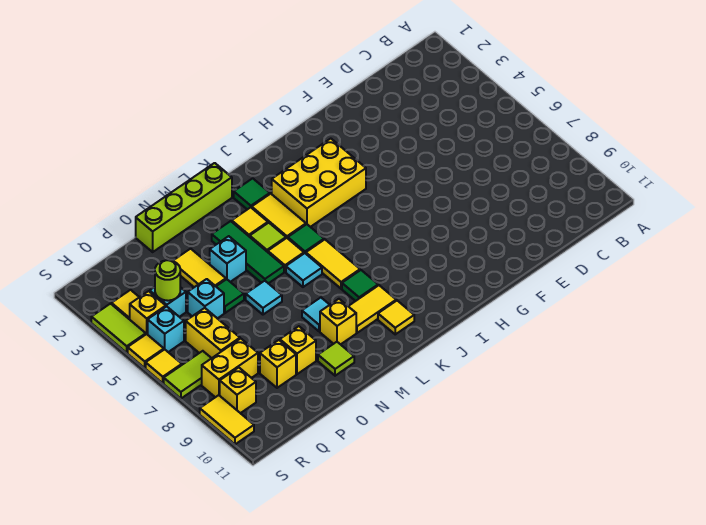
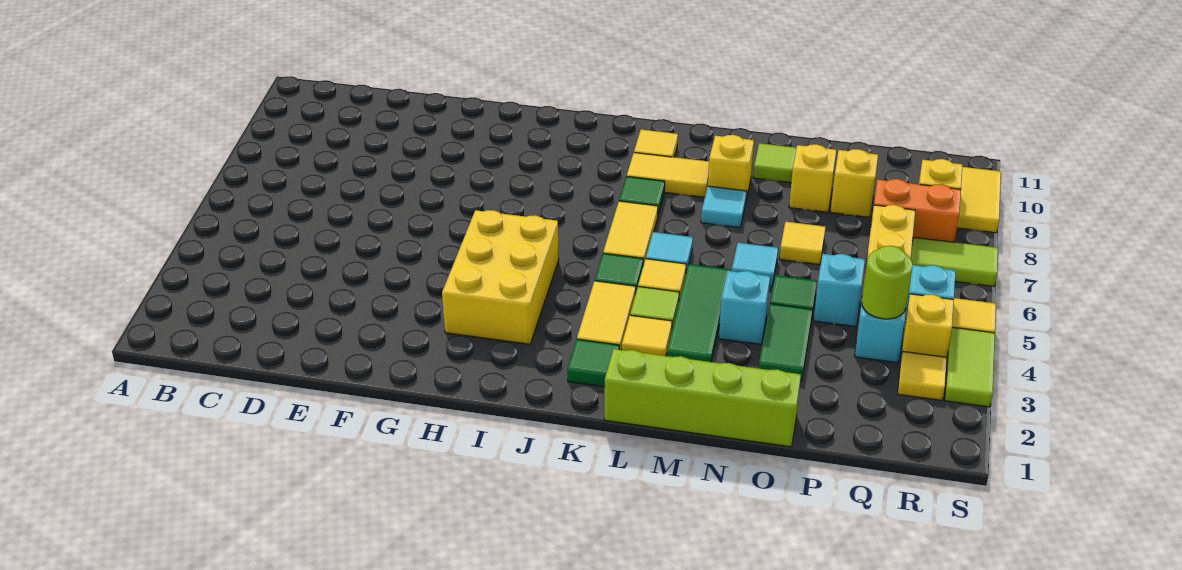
yellow 2x3 brick [272,139,366,227] -> yellow 2x3 brick turned to [442,210,559,344]
yellow 1x2 tile [173,249,226,287] -> green 1x2 tile [759,304,813,381]
yellow 1x2 brick [202,339,258,397] -> orange 1x2 brick [871,179,961,242]
yellow 1x1 tile [146,349,182,383] -> yellow 1x1 tile moved to [779,222,825,265]

